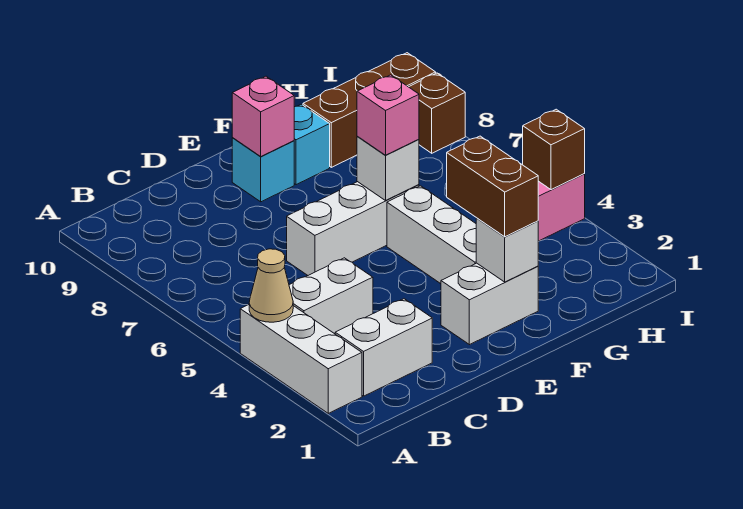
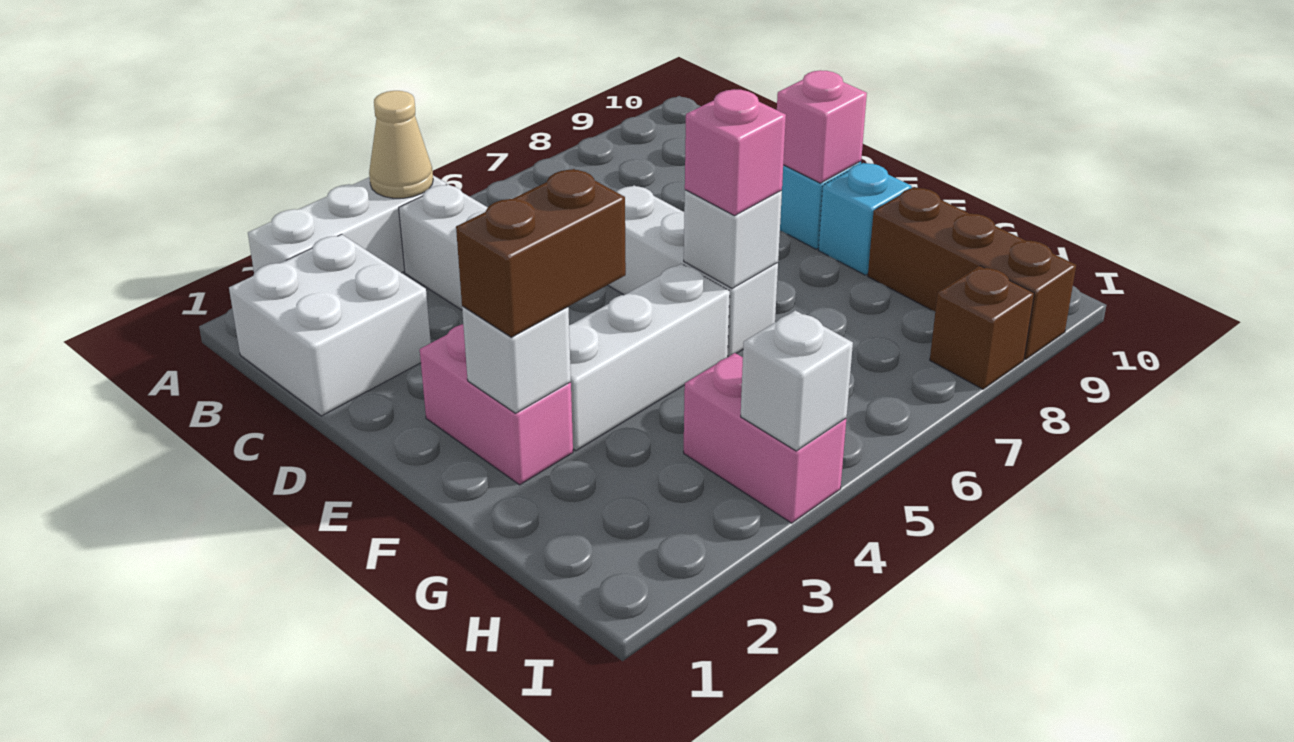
white 1x2 brick [335,299,432,396] -> white 2x2 brick [229,234,431,416]
white 1x2 brick [441,263,538,345] -> pink 1x2 brick [420,324,573,485]
brown 1x1 brick [523,109,585,190] -> white 1x1 brick [741,310,853,451]

